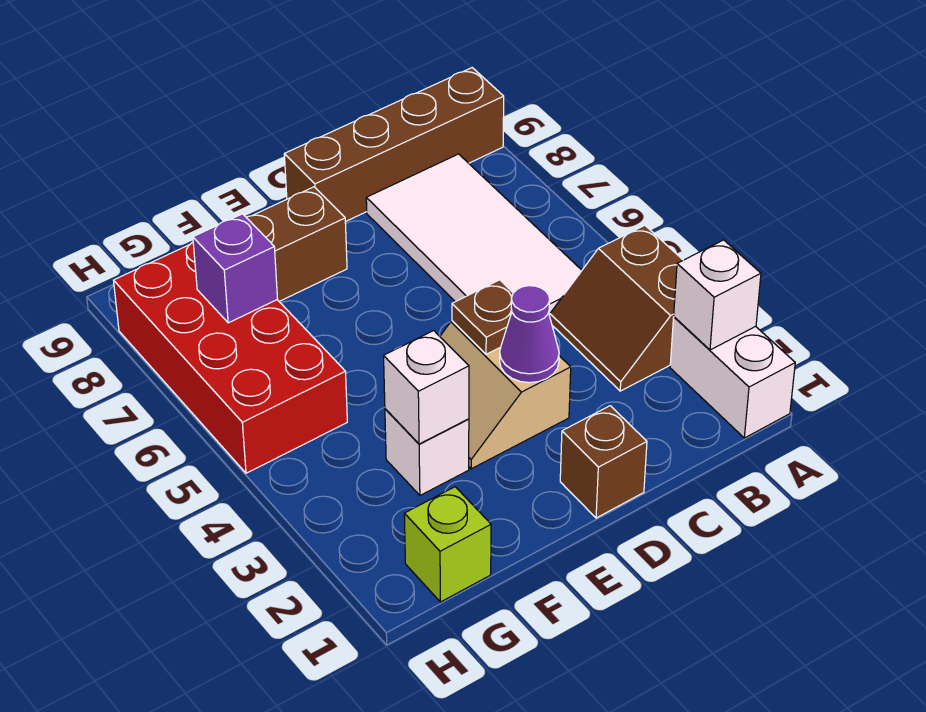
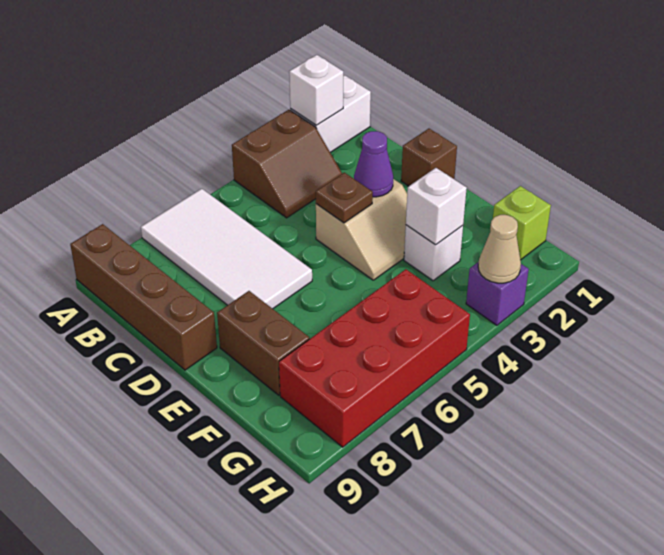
white 2x4 tile [366,154,582,316] -> white 2x4 tile turned to [141,189,312,309]
purple 1x1 brick [193,214,277,323] -> purple 1x1 brick moved to [466,262,529,325]
none -> tan 1x1 cone [478,215,521,283]

